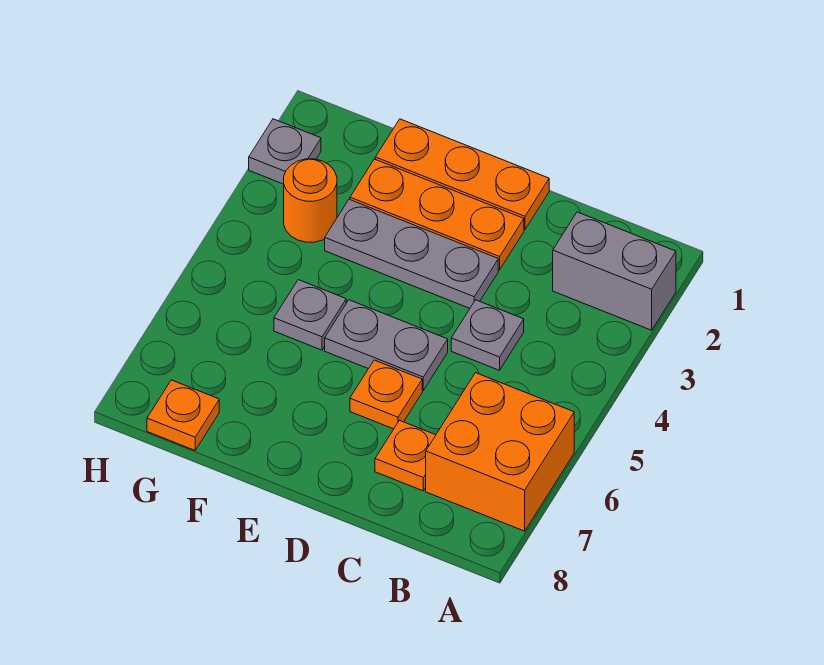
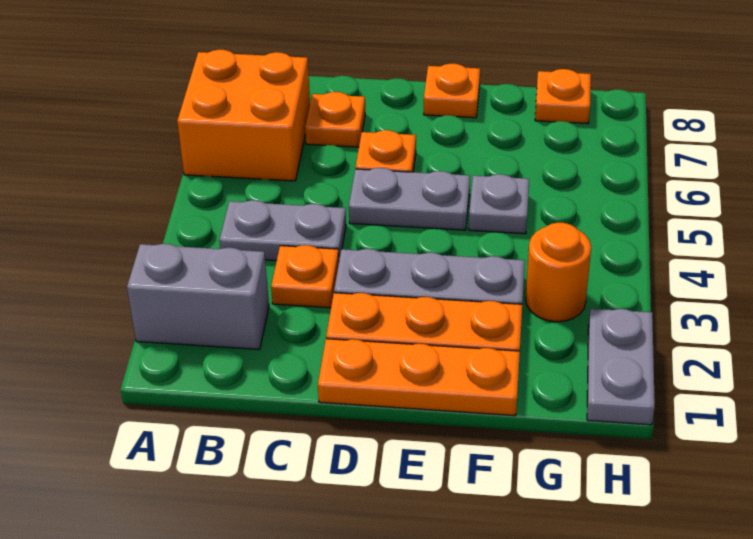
none -> orange 1x1 plate [271,245,339,308]
grey 1x1 plate [451,300,524,370] -> grey 1x2 plate [219,200,346,261]
none -> orange 1x1 plate [424,64,480,118]
grey 1x1 plate [249,119,321,184] -> grey 1x2 plate [587,309,655,425]

